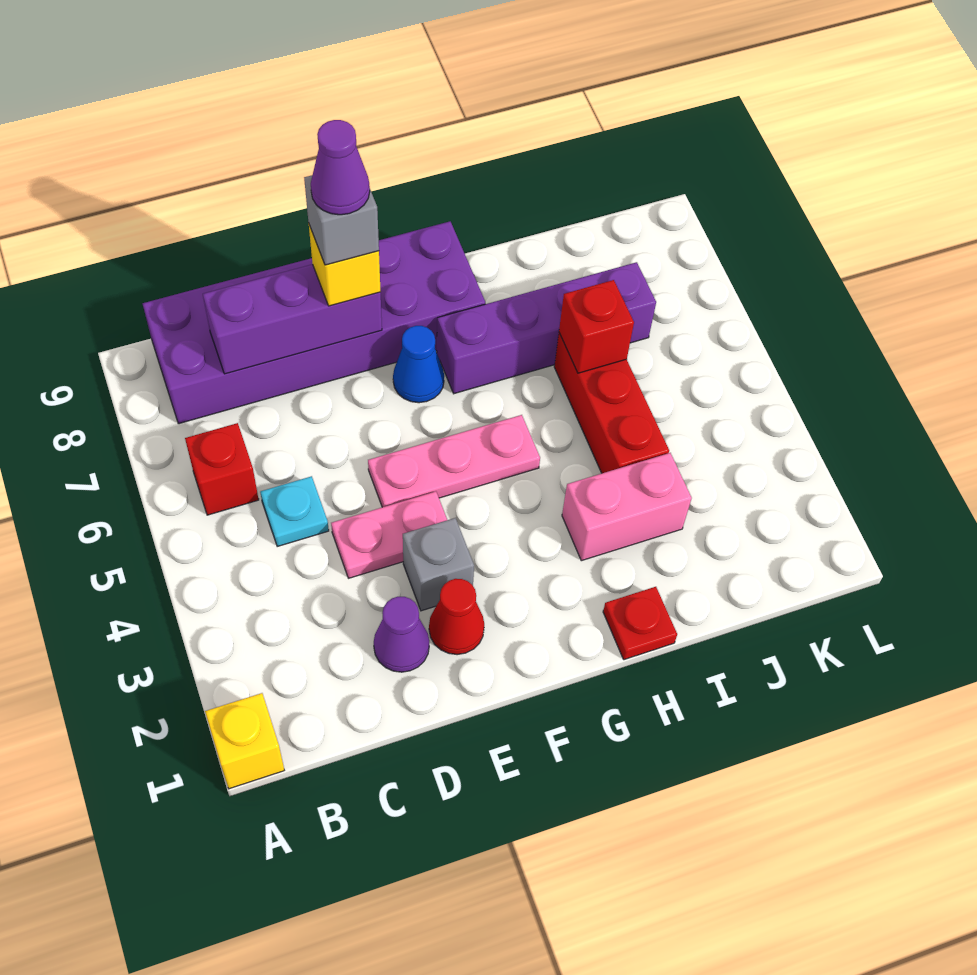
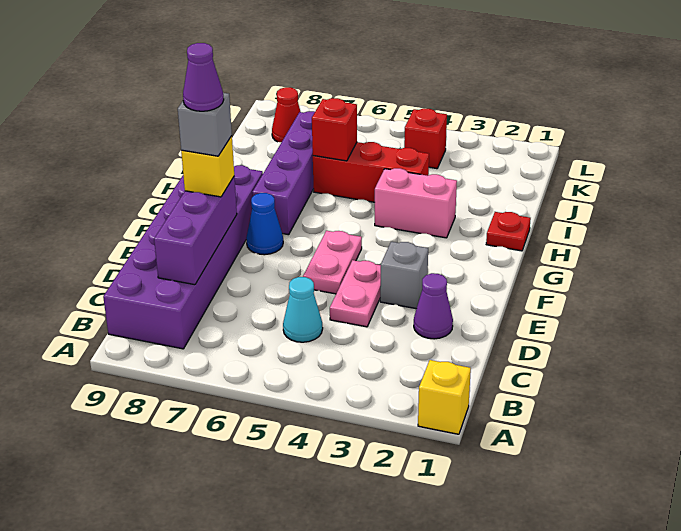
red 1x1 brick [185,423,259,515] -> red 1x1 brick moved to [404,108,447,169]
cyan 1x1 plate [260,476,329,547] -> cyan 1x1 cone [283,277,323,342]
red 1x1 cone [429,579,484,655] -> red 1x1 cone moved to [272,87,301,142]
pink 1x3 plate [368,415,540,507] -> pink 1x2 plate [303,231,362,294]
pink 1x2 brick [562,453,692,561] -> pink 1x2 brick turned to [375,168,457,238]

